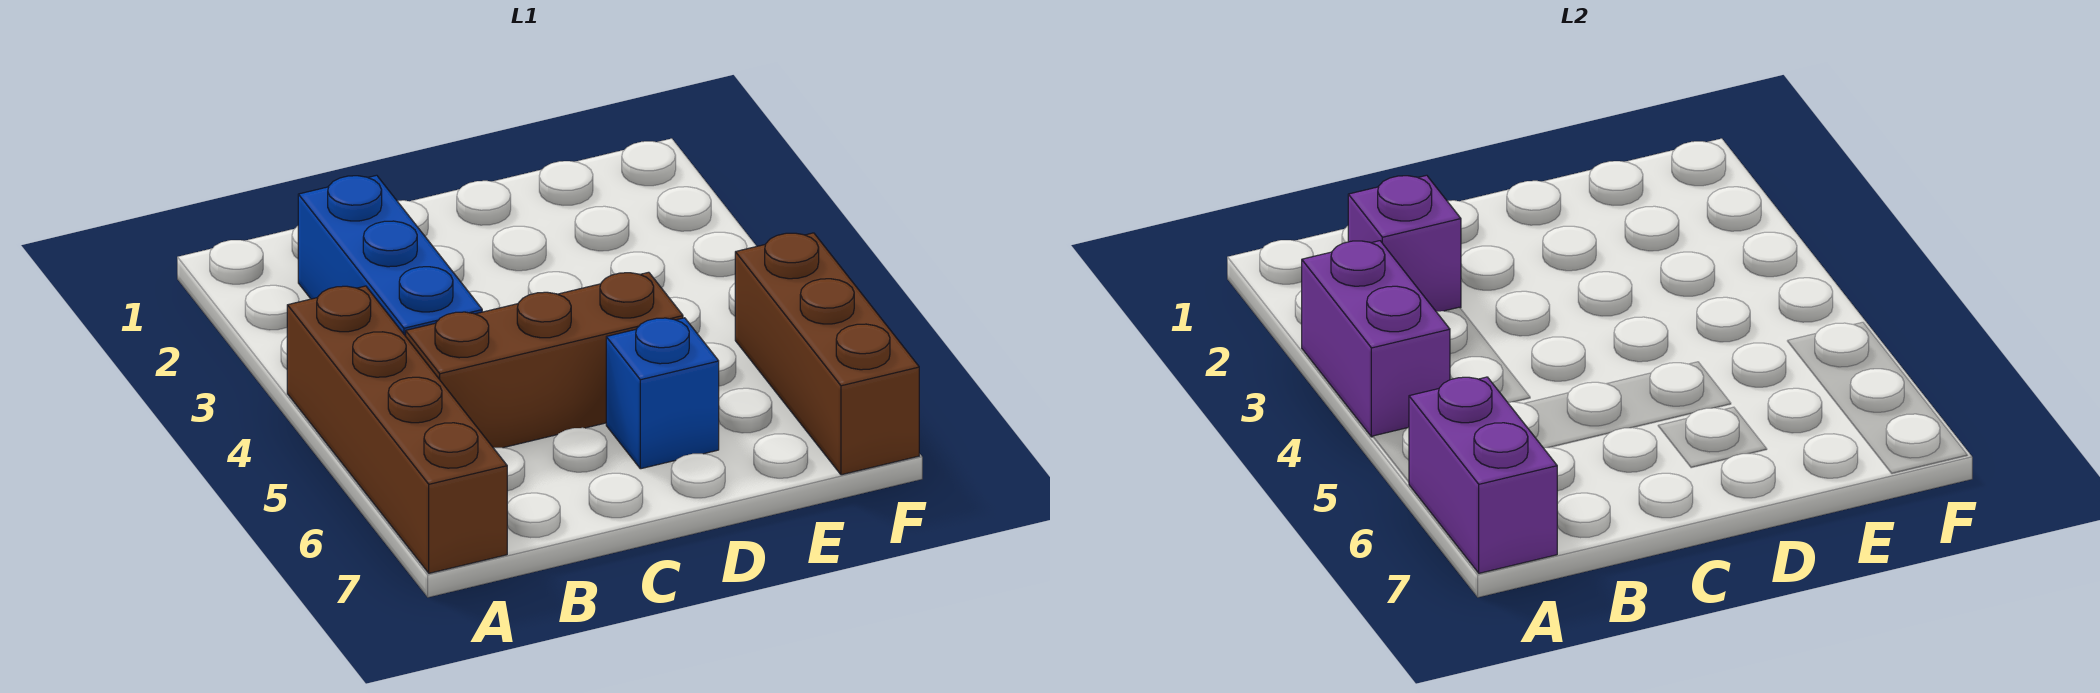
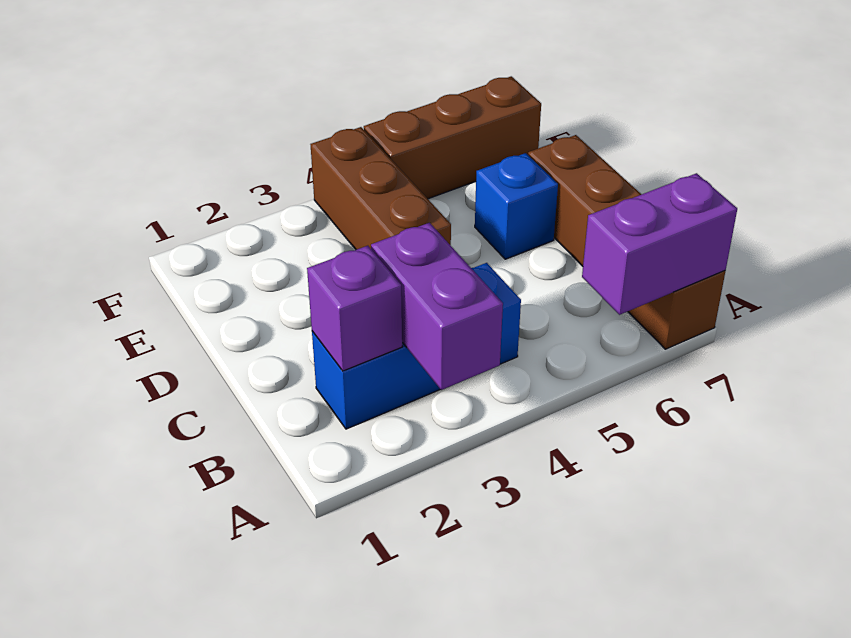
purple 1x2 brick [1302,241,1450,437] -> purple 1x2 brick turned to [371,223,503,390]
brown 1x4 brick [287,286,507,573] -> brown 1x4 brick turned to [528,135,725,349]
brown 1x3 brick [406,272,683,448] -> brown 1x3 brick moved to [310,127,451,250]

